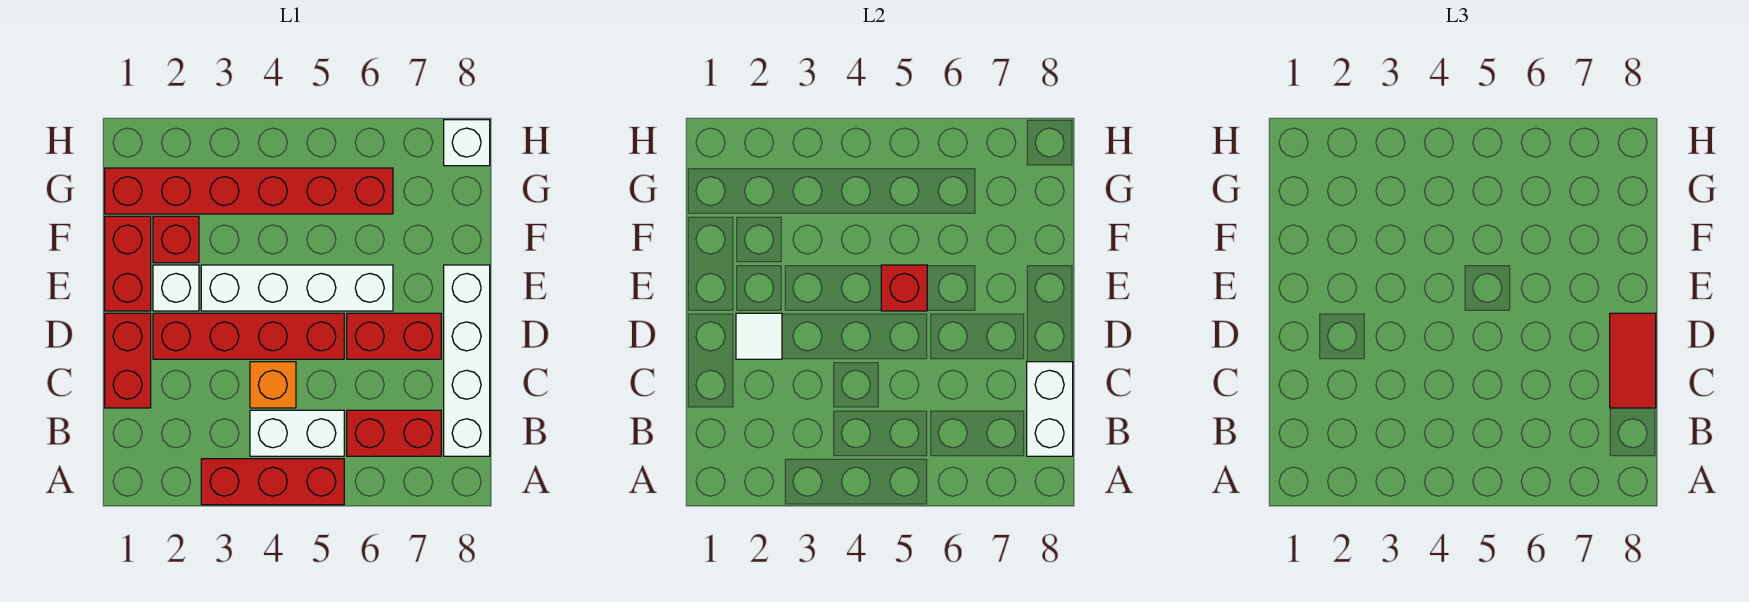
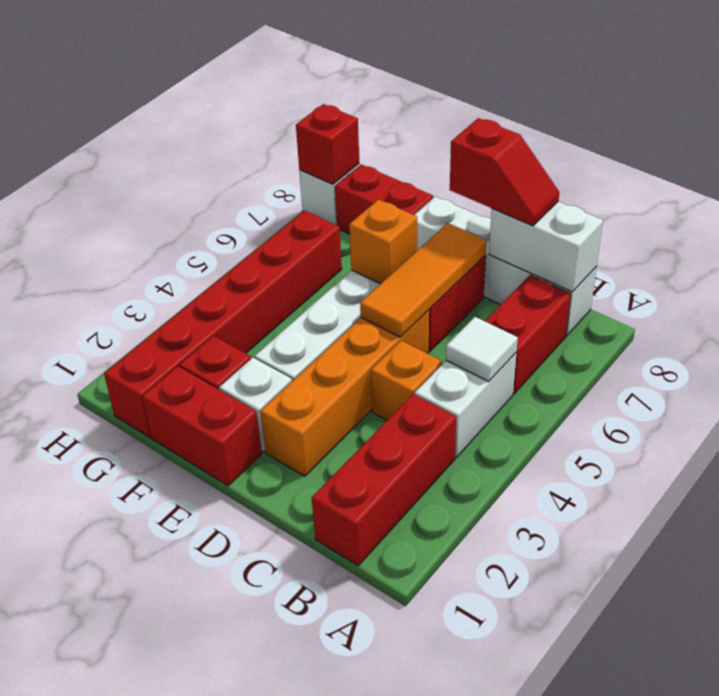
red 1x3 brick [201,459,344,505] -> red 1x3 brick moved to [312,394,456,566]
red 1x2 brick [105,313,151,408] -> red 1x2 brick moved to [335,164,433,234]
red 1x2 tile [1610,313,1656,408] -> red 1x2 slope [450,118,559,226]
red 1x4 brick [153,313,344,359] -> orange 1x4 brick [260,310,429,476]
white 1x1 tile [736,313,782,359] -> white 1x1 tile moved to [446,317,518,381]
none -> orange 1x3 tile [360,223,486,337]
red 1x1 brick [881,265,927,311] -> red 1x1 brick moved to [296,104,359,184]
none -> orange 1x1 brick [349,199,417,284]

